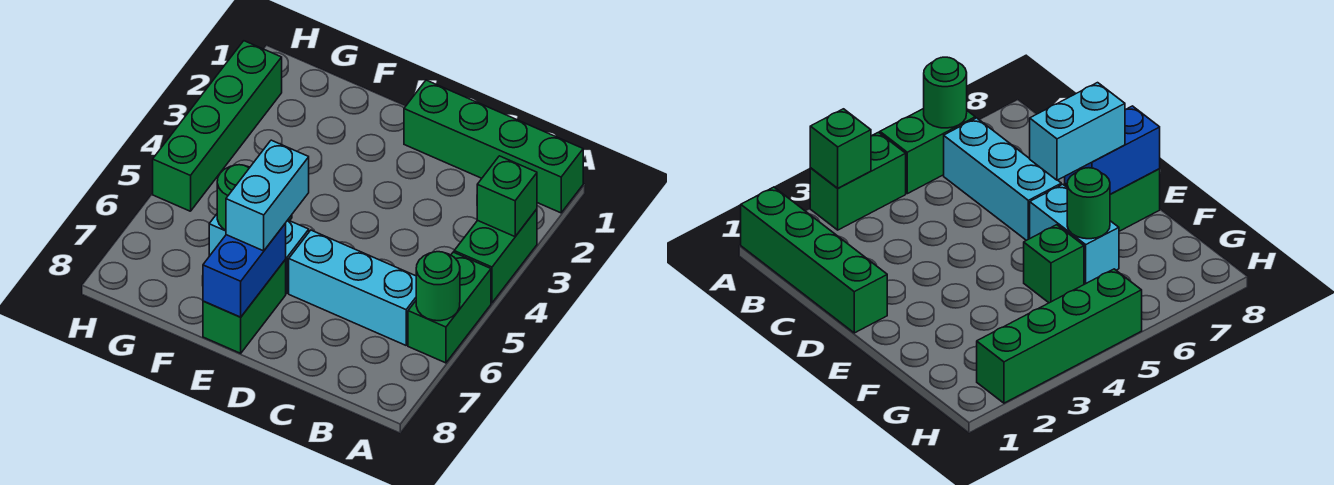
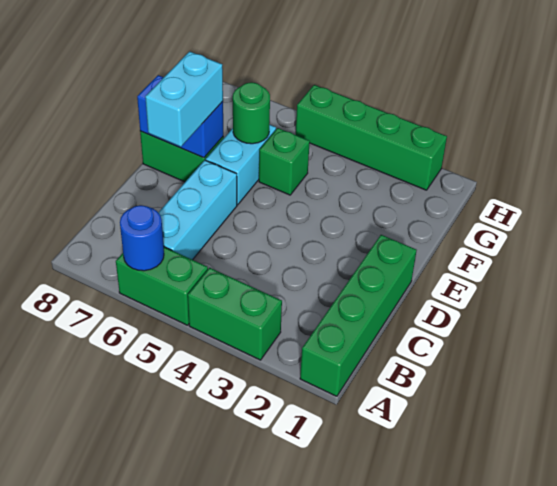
green 1x1 brick [477,156,537,237] -> none
green 1x1 round brick [416,252,460,321] -> blue 1x1 round brick [120,205,164,271]
cyan 1x2 brick [226,140,309,251] -> cyan 1x2 brick turned to [145,51,223,147]

